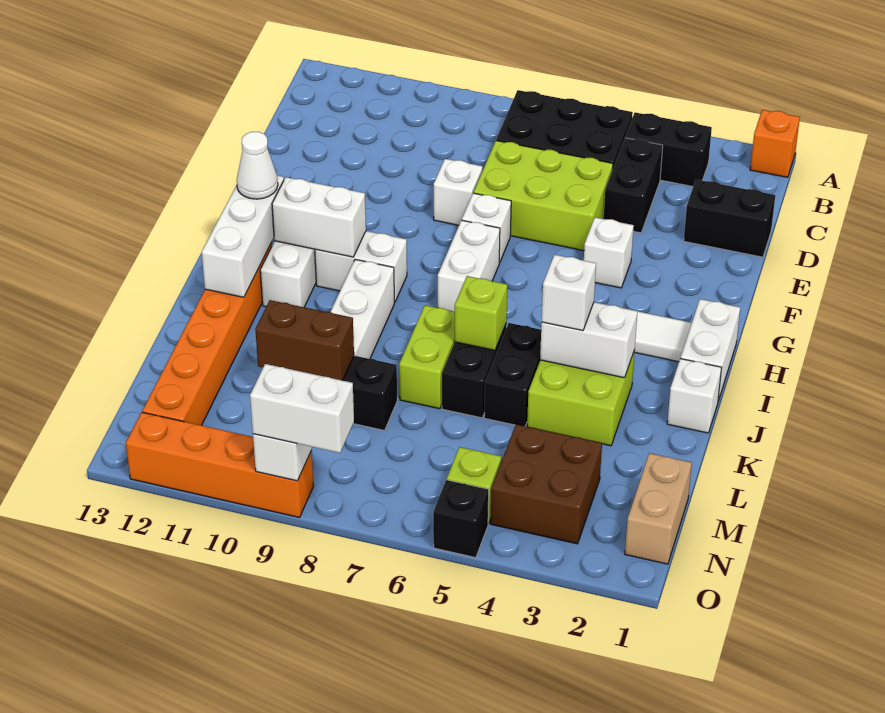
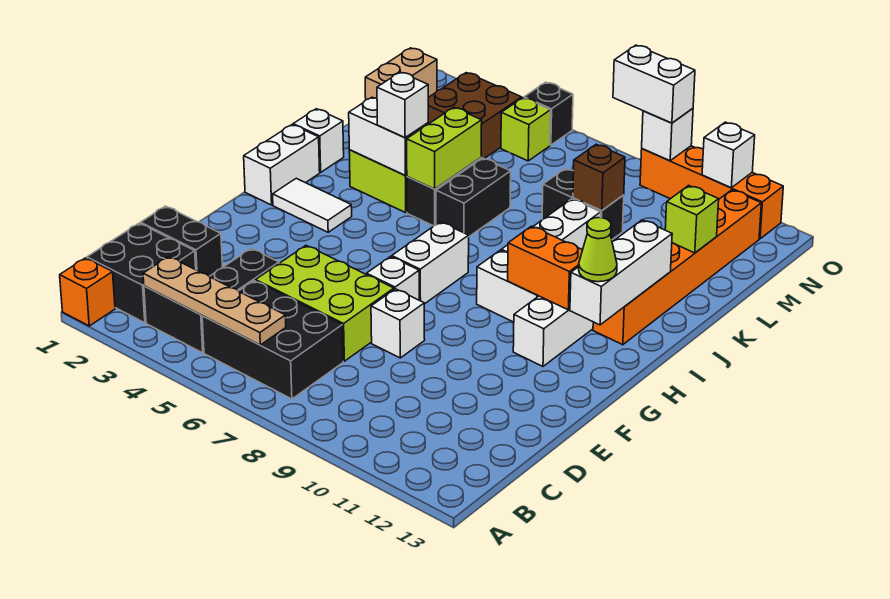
none -> black 2x2 brick [87,223,196,323]
none -> tan 1x4 plate [143,257,286,345]
white 1x1 brick [584,217,634,288] -> white 1x1 brick moved to [702,122,755,188]
white 1x2 brick [272,177,366,257] -> orange 1x2 brick [508,226,582,310]
white 1x1 cone [237,132,278,199] -> lime 1x1 cone [579,218,617,282]
lime 1x1 brick [455,276,507,350] -> lime 1x1 brick moved to [665,185,719,253]
lime 1x2 brick [399,305,455,409] -> lime 1x2 brick moved to [407,107,482,189]
brown 1x2 brick [255,300,354,381] -> brown 1x1 brick [573,144,625,211]

